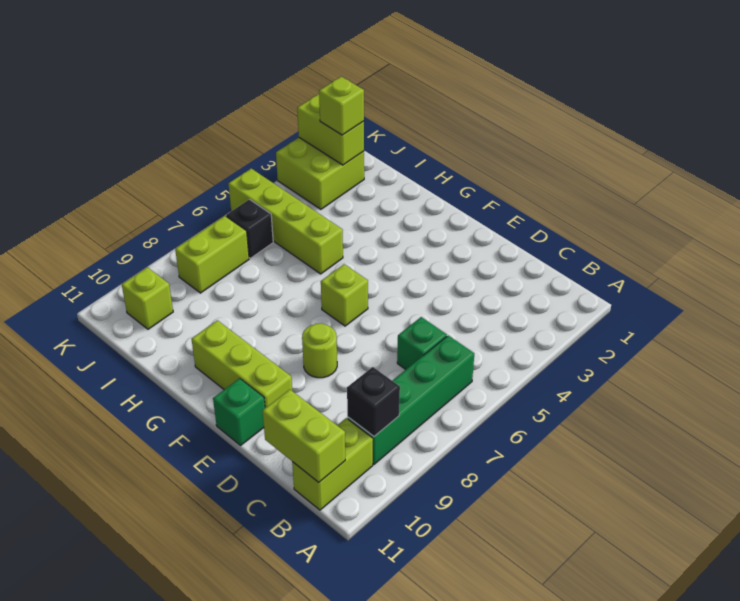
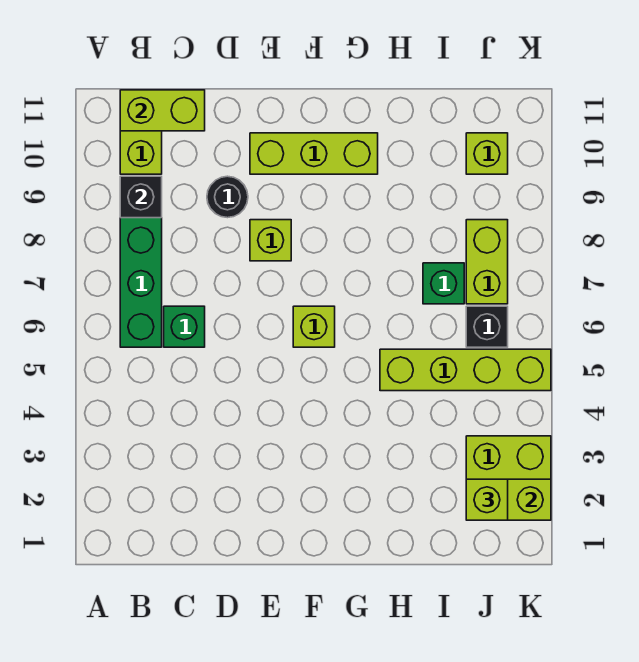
none -> black 1x1 round brick [207,176,248,218]
lime 1x1 round brick [302,323,337,378] -> lime 1x1 brick [250,220,291,261]
green 1x1 brick [213,378,265,445] -> green 1x1 brick moved to [423,263,464,304]

